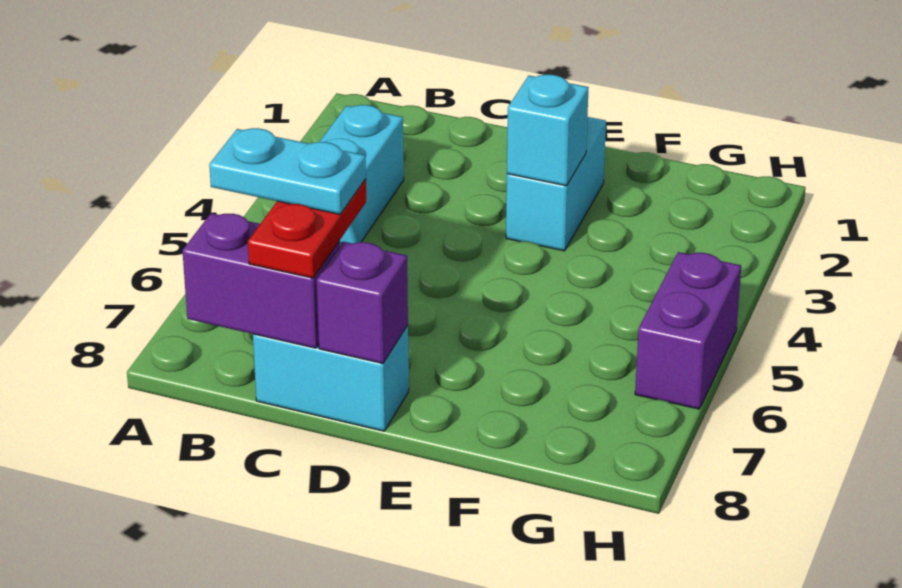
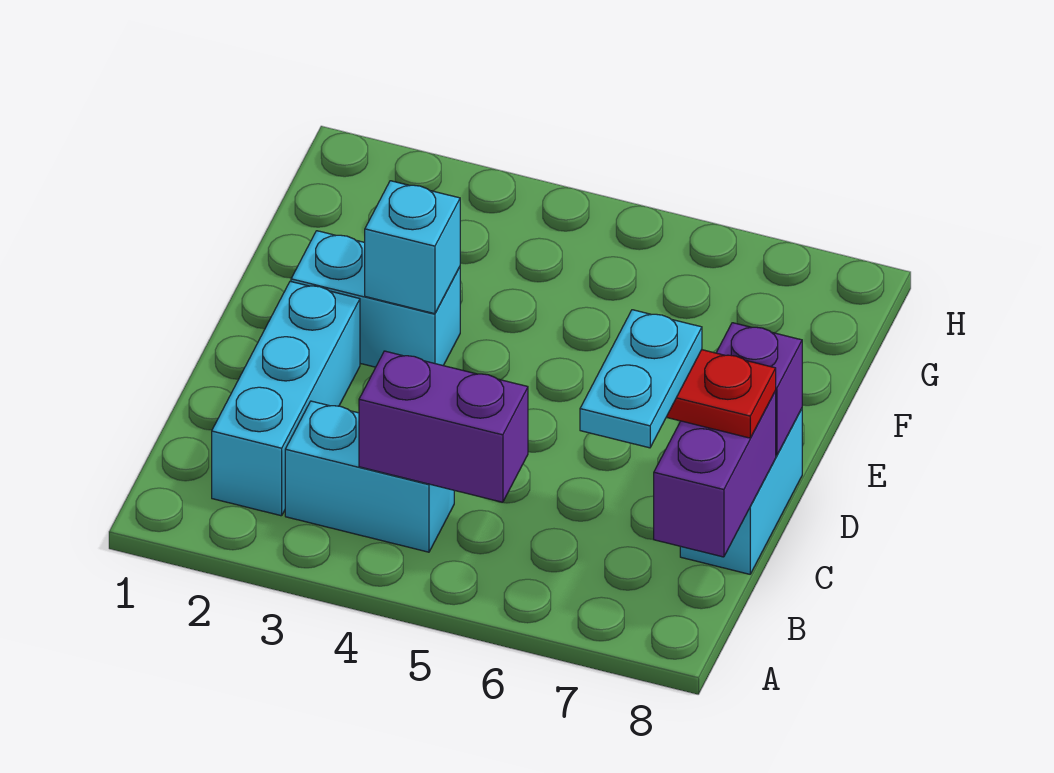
none -> cyan 1x3 brick [212,281,360,516]
purple 1x2 brick [635,252,741,409] -> purple 1x2 brick moved to [359,351,528,502]

